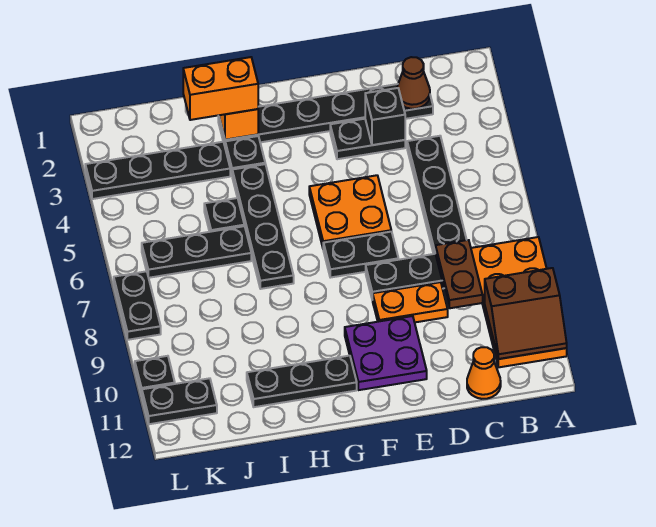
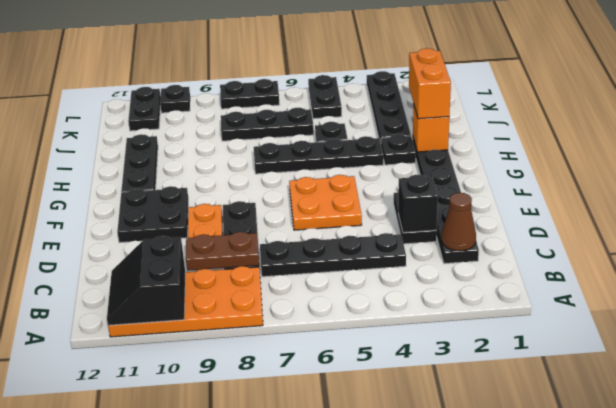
brown 2x2 slope [485,268,567,359] -> black 2x2 slope [107,236,185,325]
orange 1x1 cone [467,347,501,399] -> none
black 1x2 plate [323,232,398,278] -> black 1x2 plate moved to [308,75,342,119]
purple 2x2 plate [345,316,427,390] -> black 2x2 plate [117,186,188,243]
black 1x3 plate [142,226,251,278] -> black 1x3 plate turned to [221,108,314,141]

